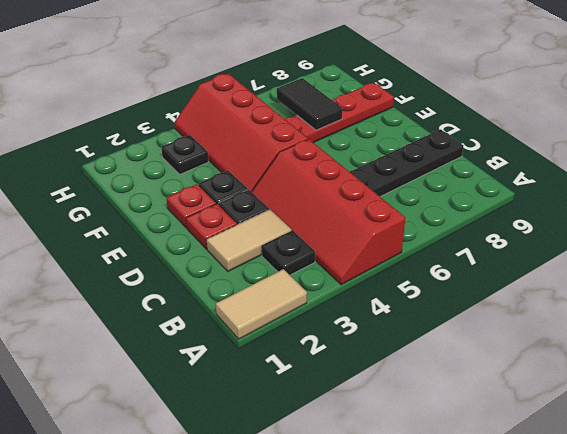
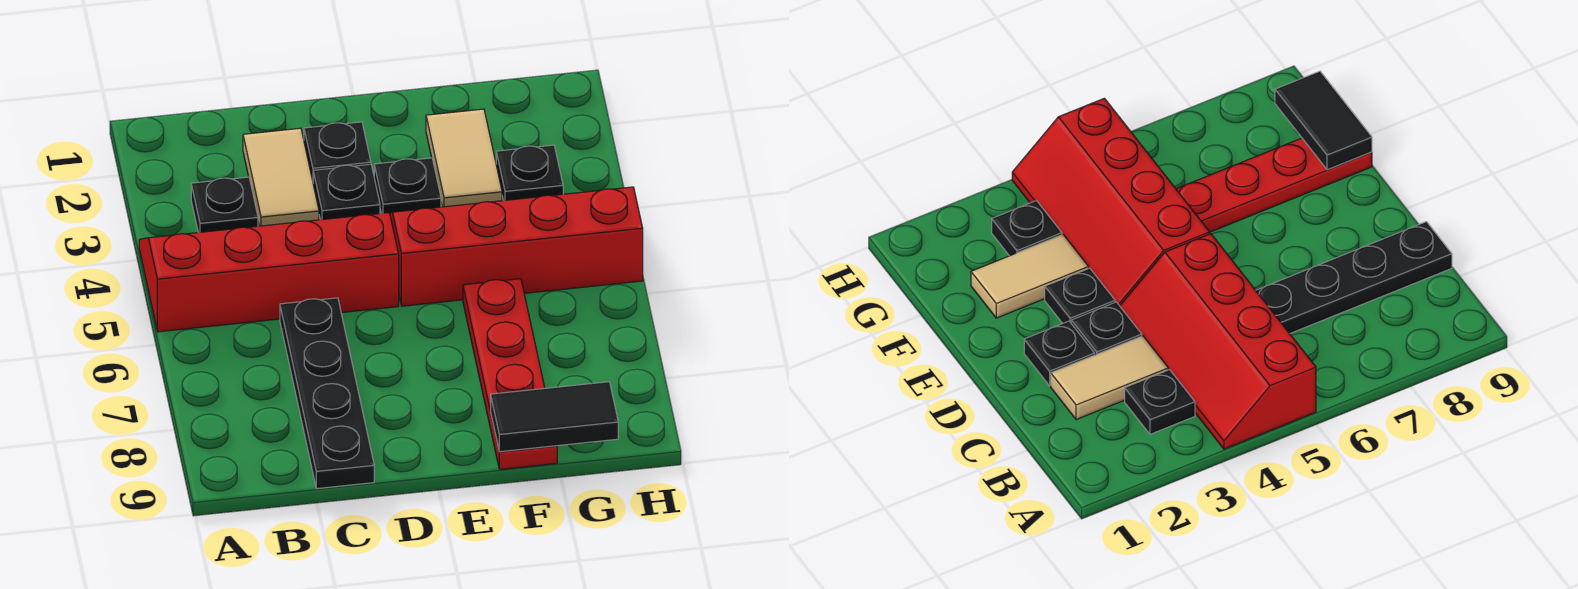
tan 1x2 tile [216,269,307,339] -> tan 1x2 tile moved to [426,109,502,207]
red 1x1 plate [186,204,237,249] -> black 1x1 plate [304,122,371,181]
red 1x1 plate [166,184,216,228] -> none
black 1x2 tile [277,78,342,130] -> black 1x2 tile moved to [491,382,618,452]

